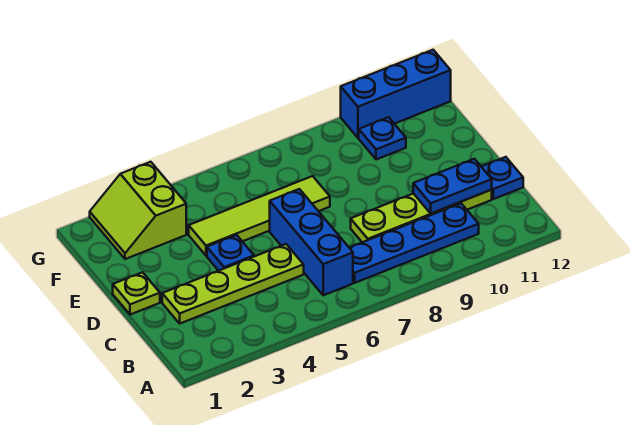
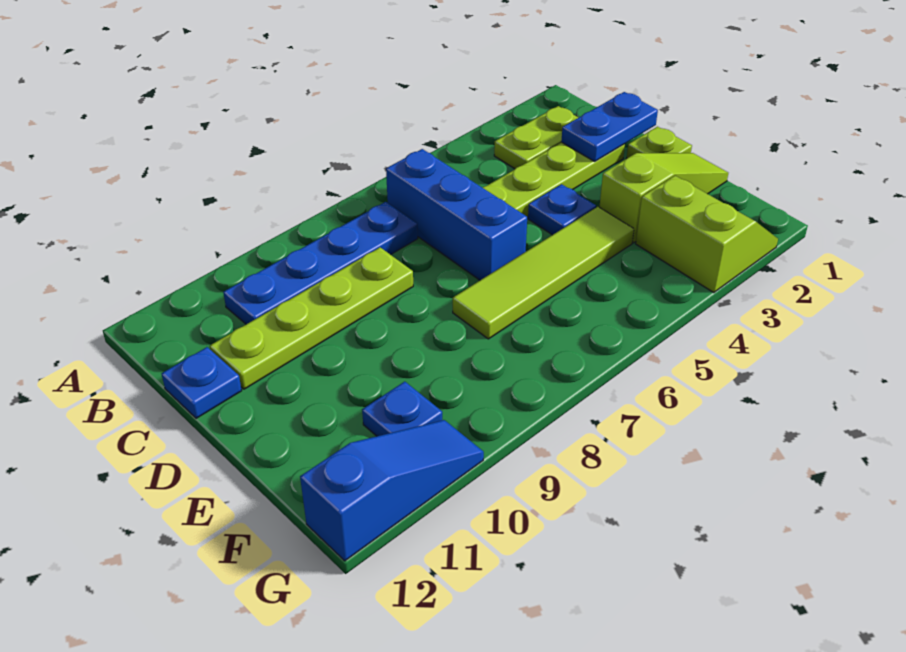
none -> lime 1x2 plate [494,106,578,169]
blue 1x2 plate [413,159,492,213] -> blue 1x2 plate moved to [561,92,658,161]
none -> lime 1x3 slope [599,153,728,243]
blue 1x3 brick [341,50,451,138] -> blue 1x3 slope [300,420,484,561]

